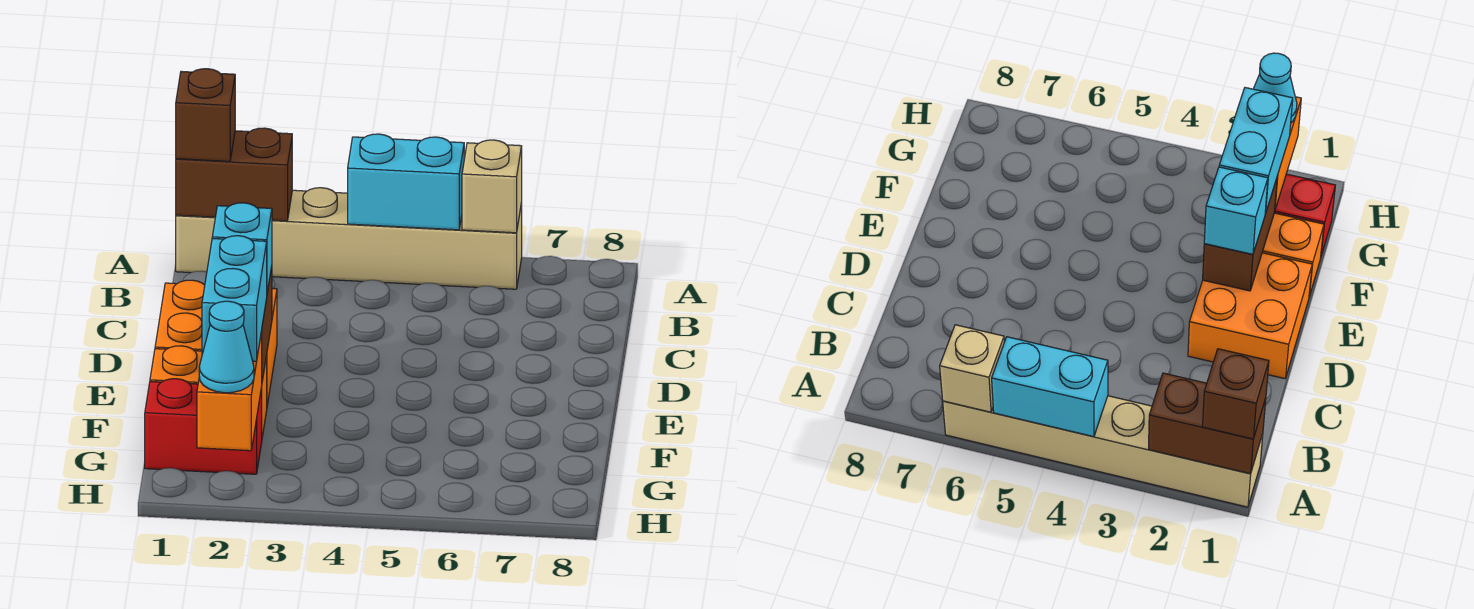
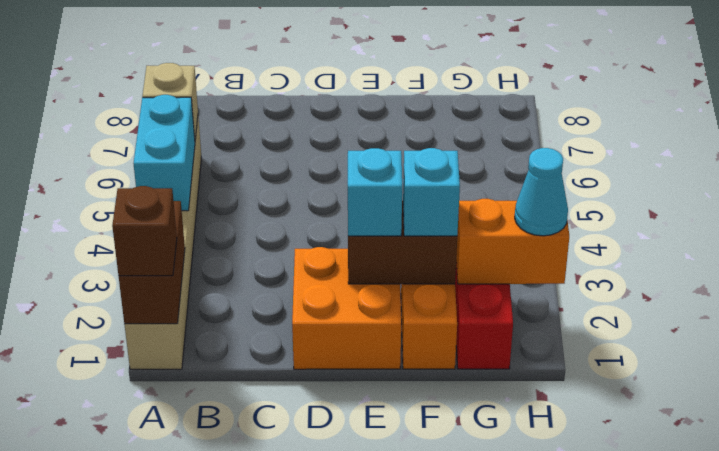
cyan 1x2 brick [202,236,267,361] -> cyan 1x1 brick [403,148,460,236]

